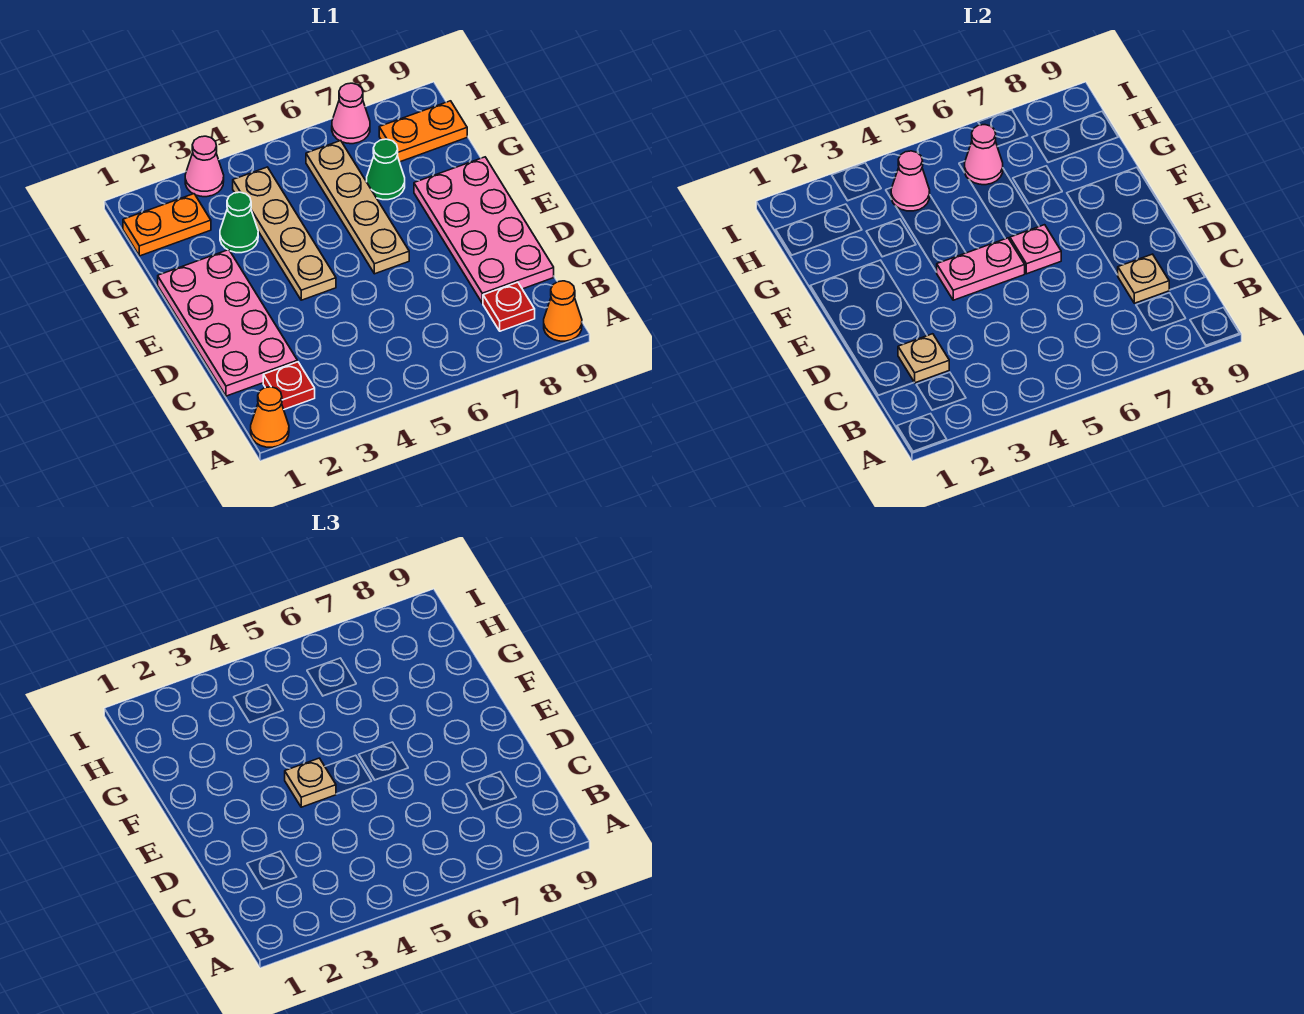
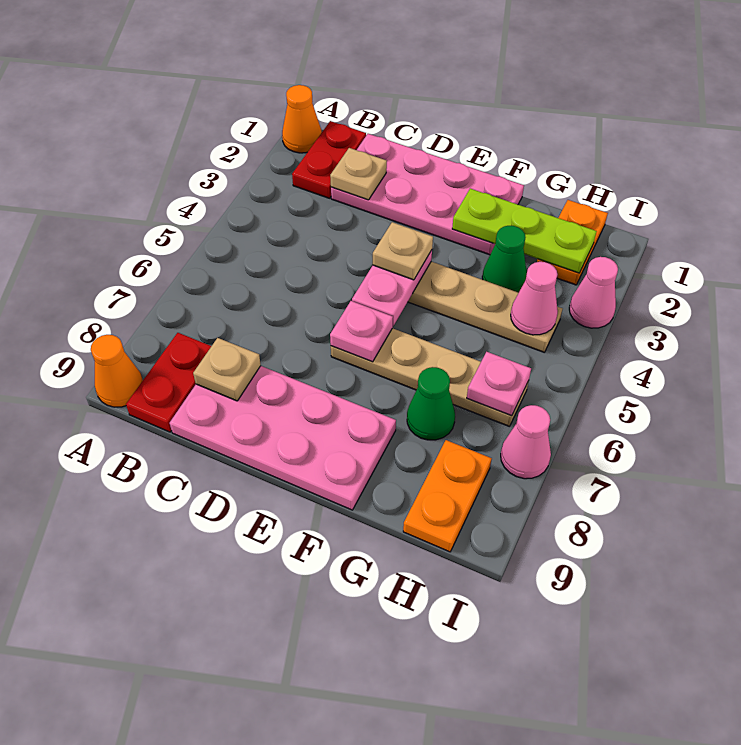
red 1x1 plate [263,362,315,409] -> red 1x2 plate [292,121,366,198]
red 1x1 plate [483,282,535,331] -> red 1x2 plate [126,333,211,432]
none -> lime 1x3 plate [452,189,597,273]
pink 1x1 cone [965,125,1003,185] -> pink 1x1 plate [467,352,531,416]

